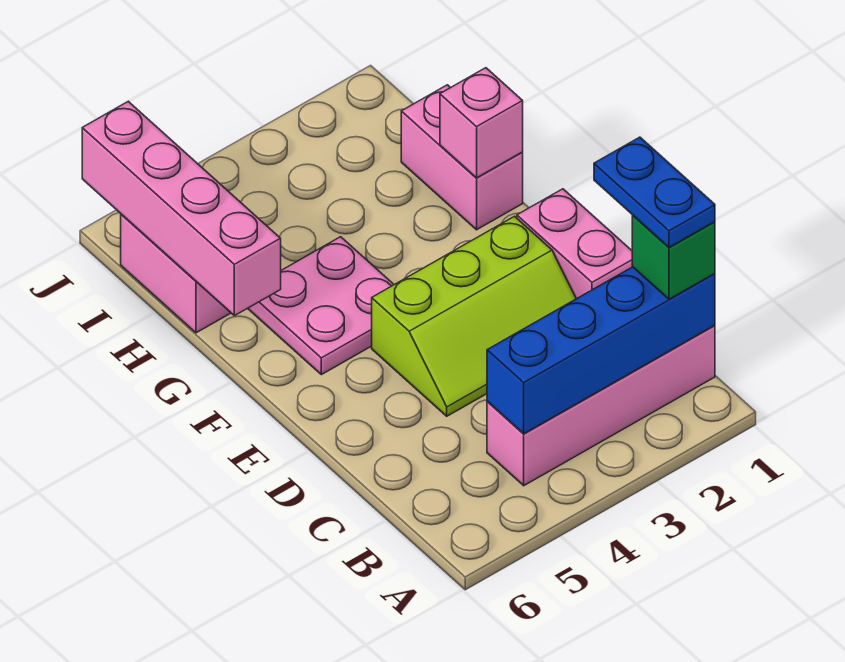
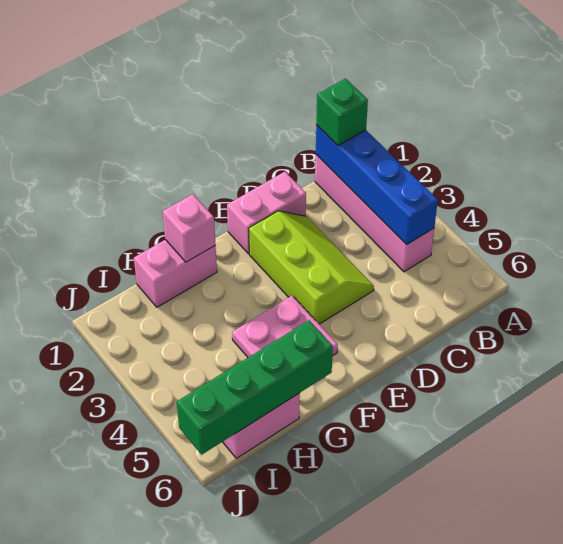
blue 1x2 plate [594,137,715,247] -> none
pink 1x4 brick [82,101,281,316] -> green 1x4 brick [177,320,333,455]

